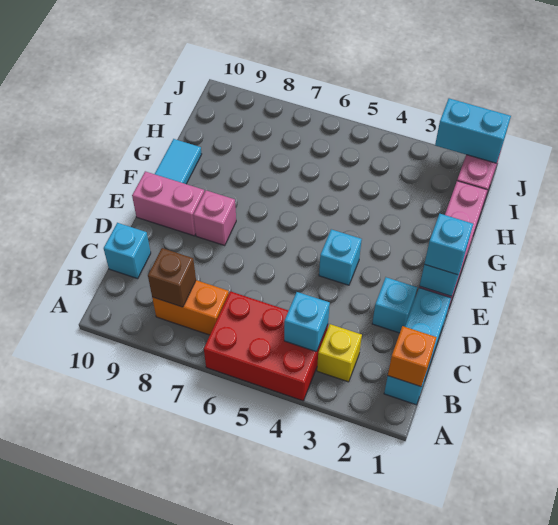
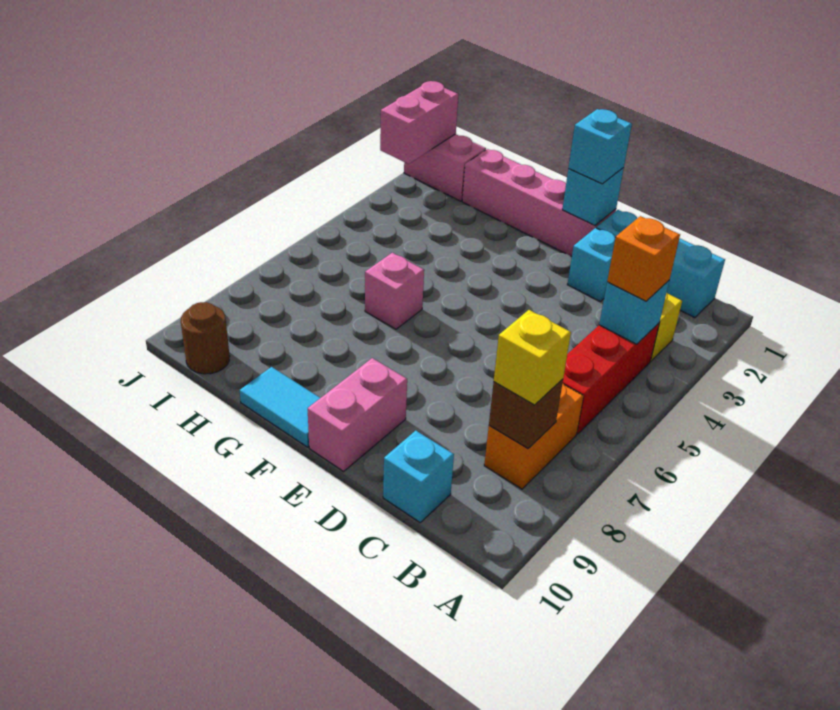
red 2x3 brick [204,291,328,401] -> red 1x3 brick [563,323,659,434]
orange 1x1 brick [388,326,437,387] -> orange 1x1 brick moved to [607,216,680,301]
none -> yellow 1x1 brick [494,310,571,405]
cyan 1x1 brick [319,229,362,285] -> none
pink 1x1 brick [193,190,236,245] -> pink 1x1 brick moved to [365,253,424,329]
none -> brown 1x1 round brick [181,302,230,374]
cyan 1x2 brick [435,98,511,163] -> pink 1x2 brick [380,81,458,164]

